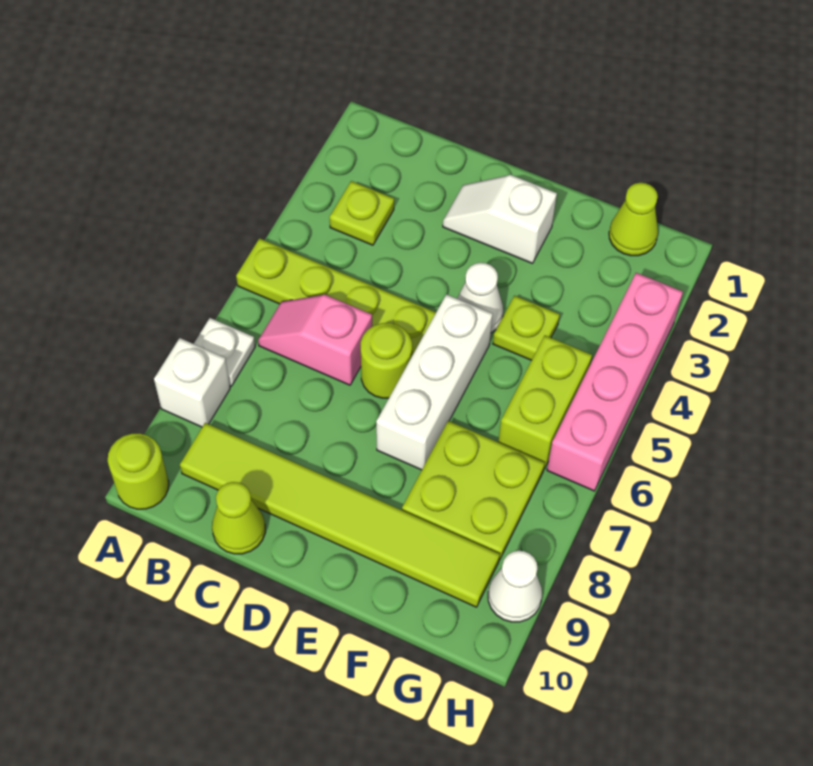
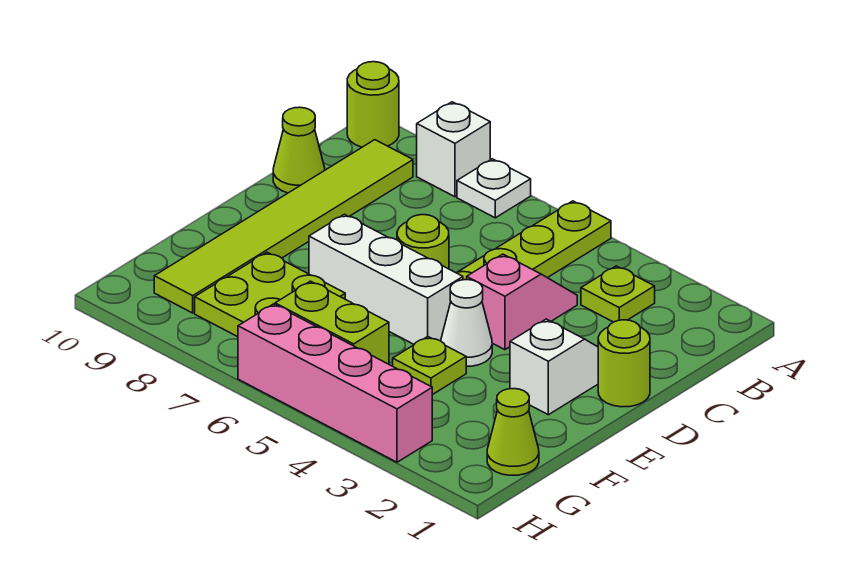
pink 1x2 slope [258,295,372,385] -> pink 1x2 slope moved to [467,254,577,350]
none -> lime 1x1 round brick [598,320,650,407]
white 1x1 cone [488,551,542,622] -> none

